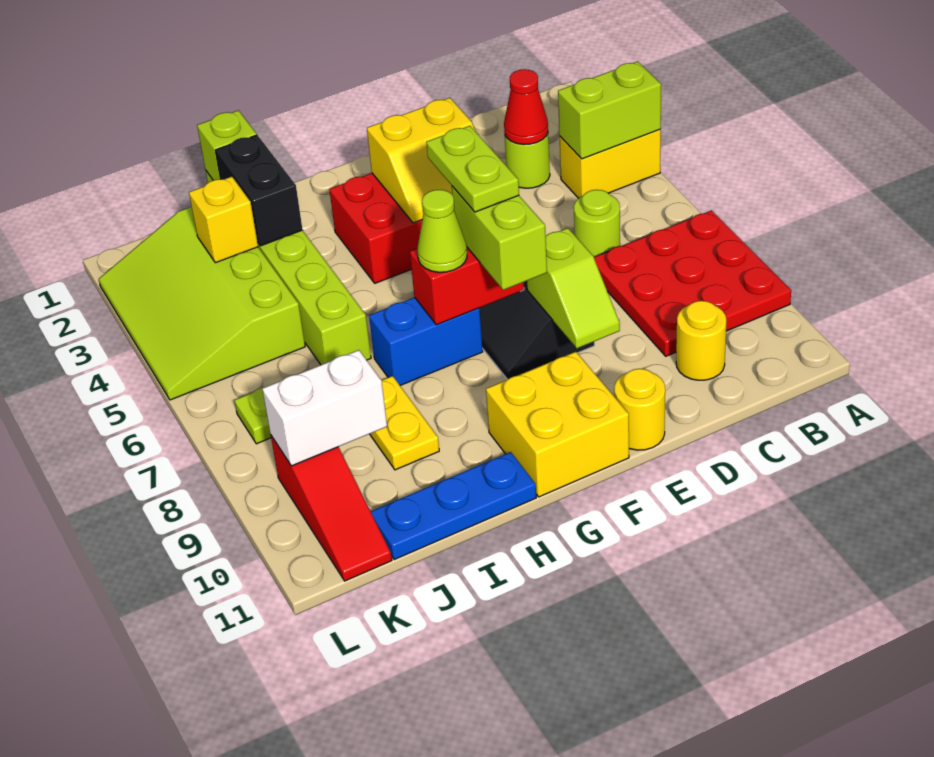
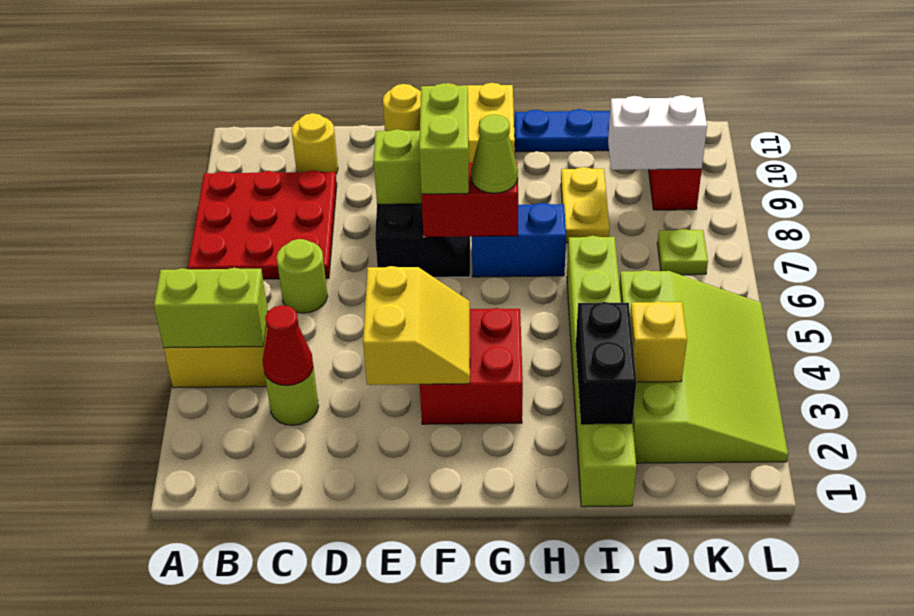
yellow 2x2 slope [367,98,475,223] -> yellow 2x2 slope turned to [363,266,470,385]
lime 1x2 plate [426,126,519,212] -> none
lime 1x1 brick [197,110,257,180] -> none

